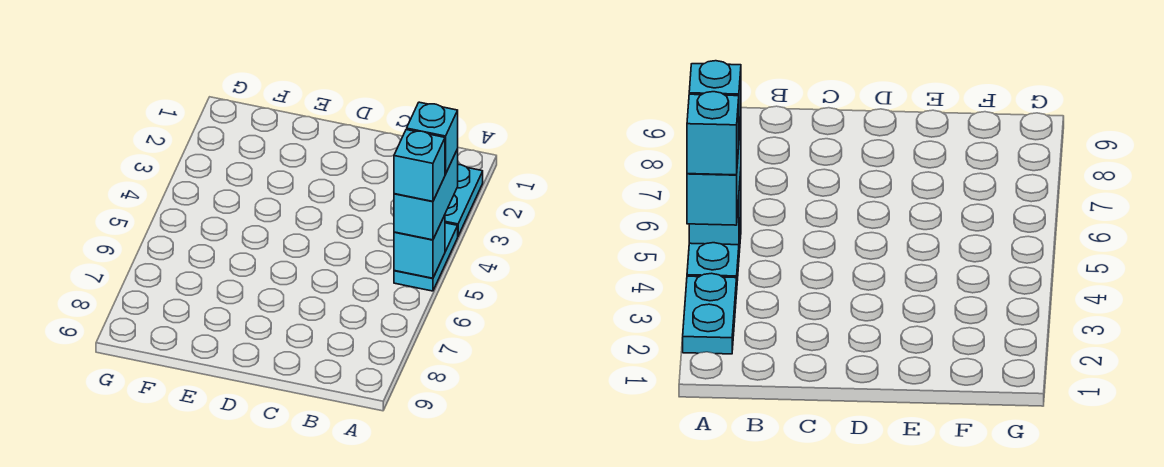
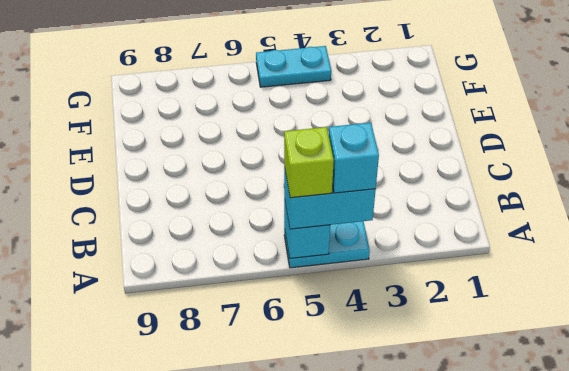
cyan 1x2 plate [445,165,483,236] -> cyan 1x2 plate moved to [256,46,331,87]
cyan 1x1 brick [394,130,445,202] -> lime 1x1 brick [284,127,334,198]

